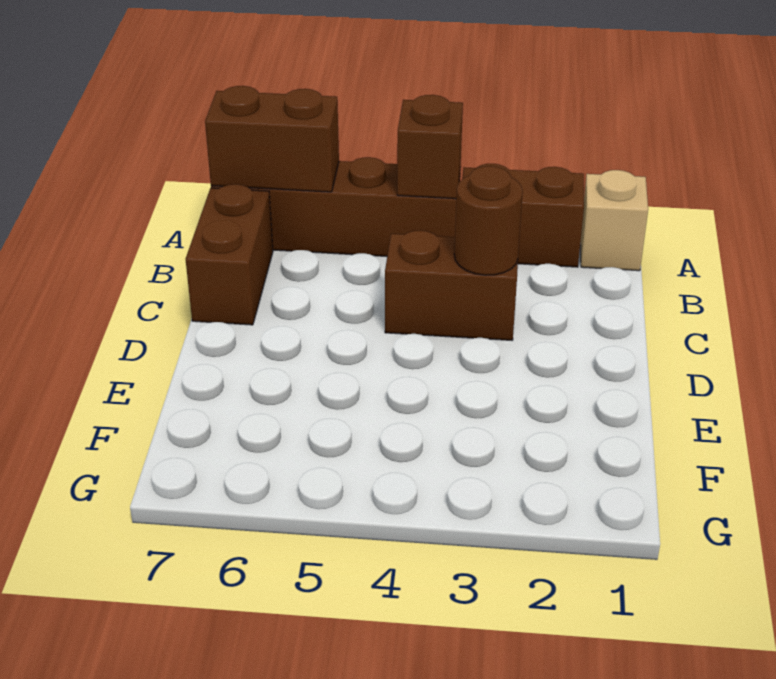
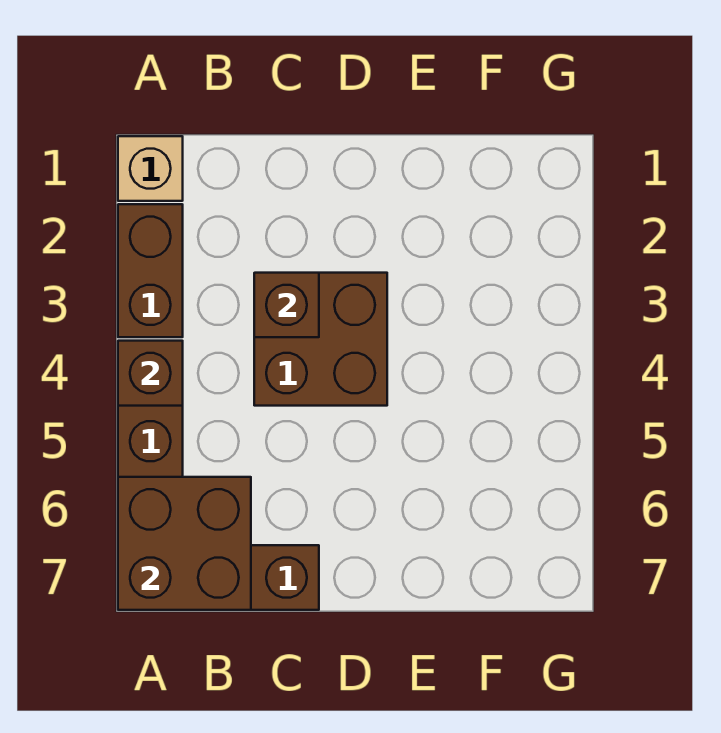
brown 1x2 brick [205,86,339,192] -> brown 2x2 brick [118,477,251,610]
brown 1x2 brick [385,230,518,340] -> brown 2x2 brick [254,273,387,406]
brown 1x1 round brick [454,166,523,275] -> brown 1x1 brick [254,273,319,337]

